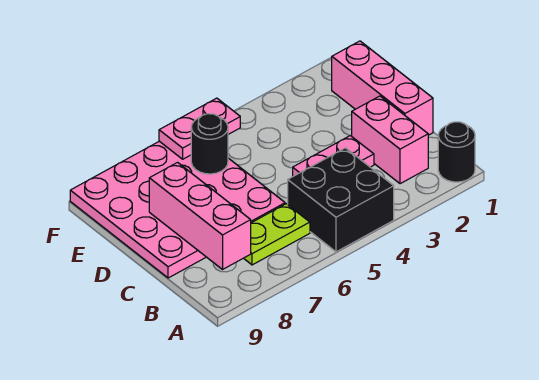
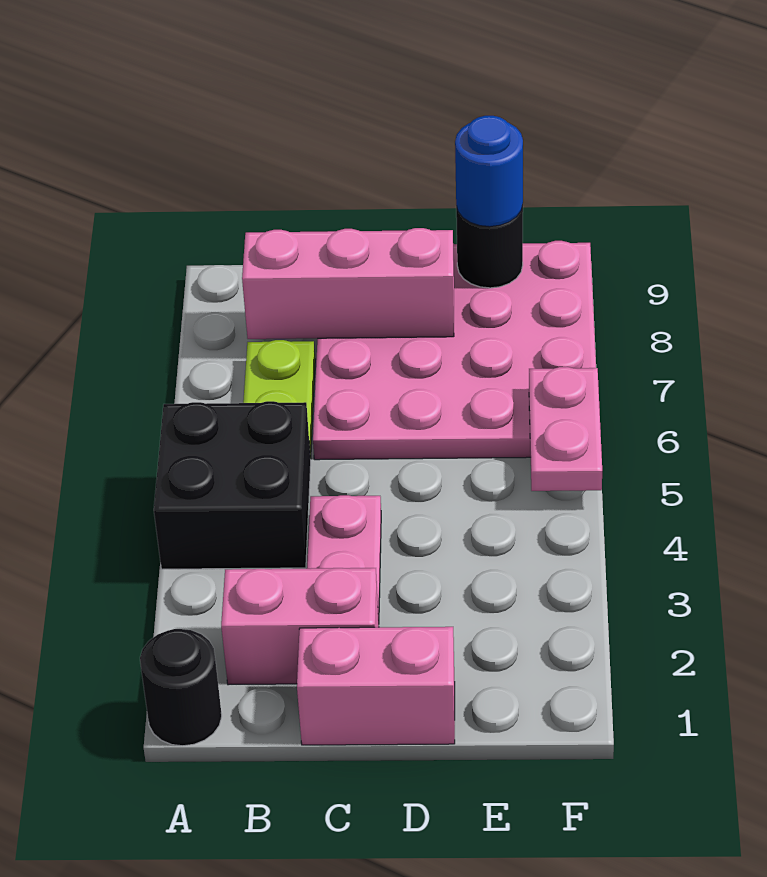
pink 1x3 brick [332,41,433,135] -> pink 1x2 brick [297,627,455,745]
black 1x1 round brick [191,114,228,174] -> black 1x1 round brick moved to [456,206,523,288]
none -> blue 1x1 round brick [455,116,523,227]

